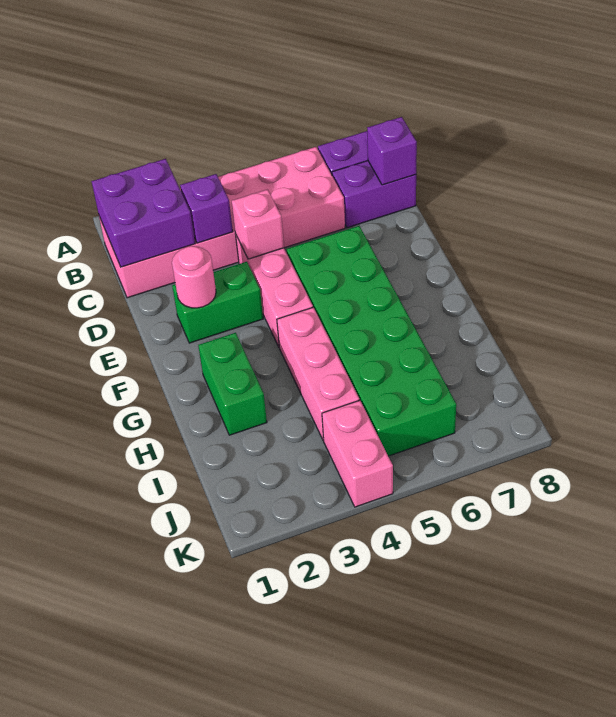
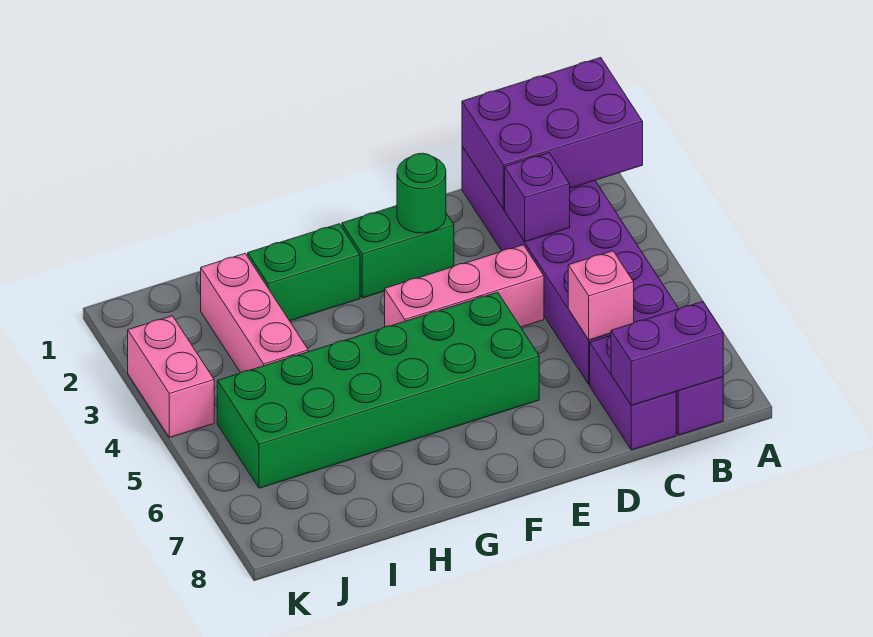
pink 2x6 brick [99,147,345,298] -> purple 2x6 brick [462,146,679,384]
purple 2x2 brick [92,159,195,267] -> purple 2x3 brick [462,57,643,209]
purple 1x1 brick [367,117,417,185] -> purple 1x2 brick [611,302,723,405]
pink 1x1 brick [232,189,284,259] -> pink 1x1 brick moved to [568,251,634,340]
green 1x2 brick [172,262,263,343] -> green 1x2 brick turned to [342,206,454,298]
pink 1x1 round brick [172,246,216,308] -> green 1x1 round brick [397,153,446,233]
pink 1x3 brick [277,307,359,441] -> pink 1x3 brick turned to [201,253,308,373]
pink 1x2 brick [322,400,393,507] -> pink 1x2 brick turned to [128,316,214,438]

